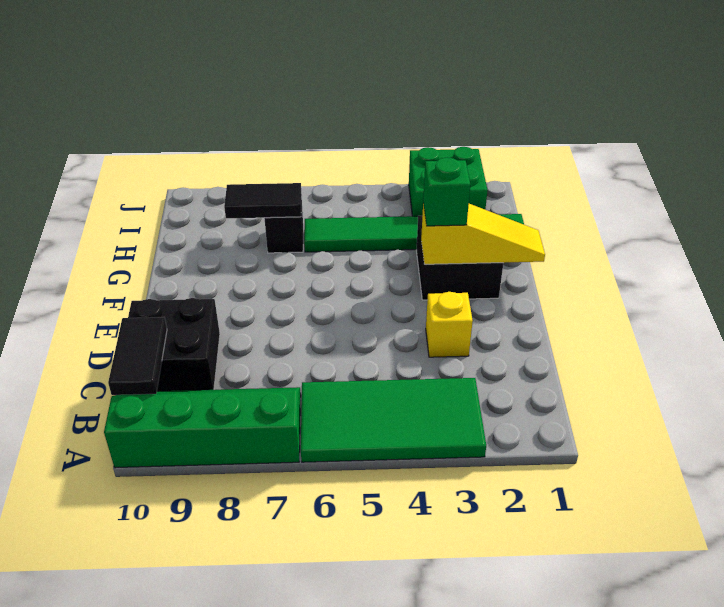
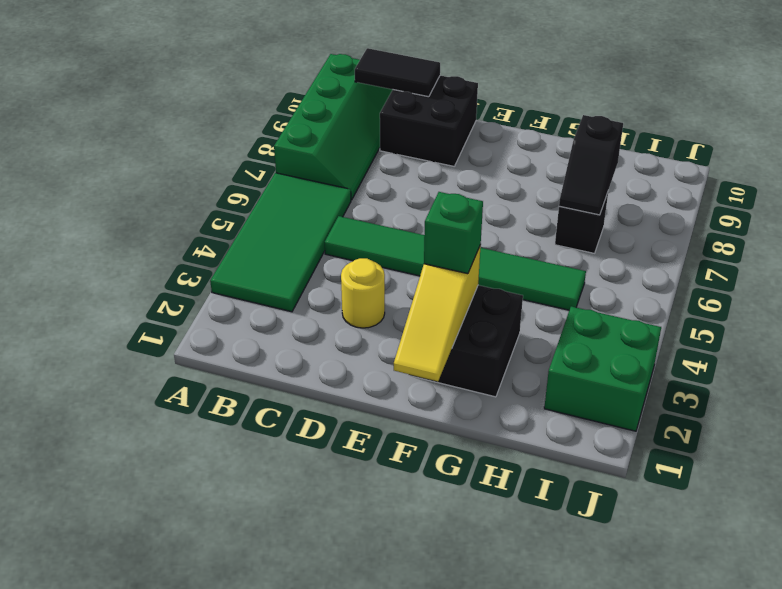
yellow 1x1 brick [426,292,473,357] -> yellow 1x1 round brick [341,258,385,328]
green 1x6 tile [304,214,524,252] -> green 1x6 tile turned to [325,216,586,310]
black 1x2 tile [224,183,302,218] -> black 1x2 slope [559,115,623,215]

